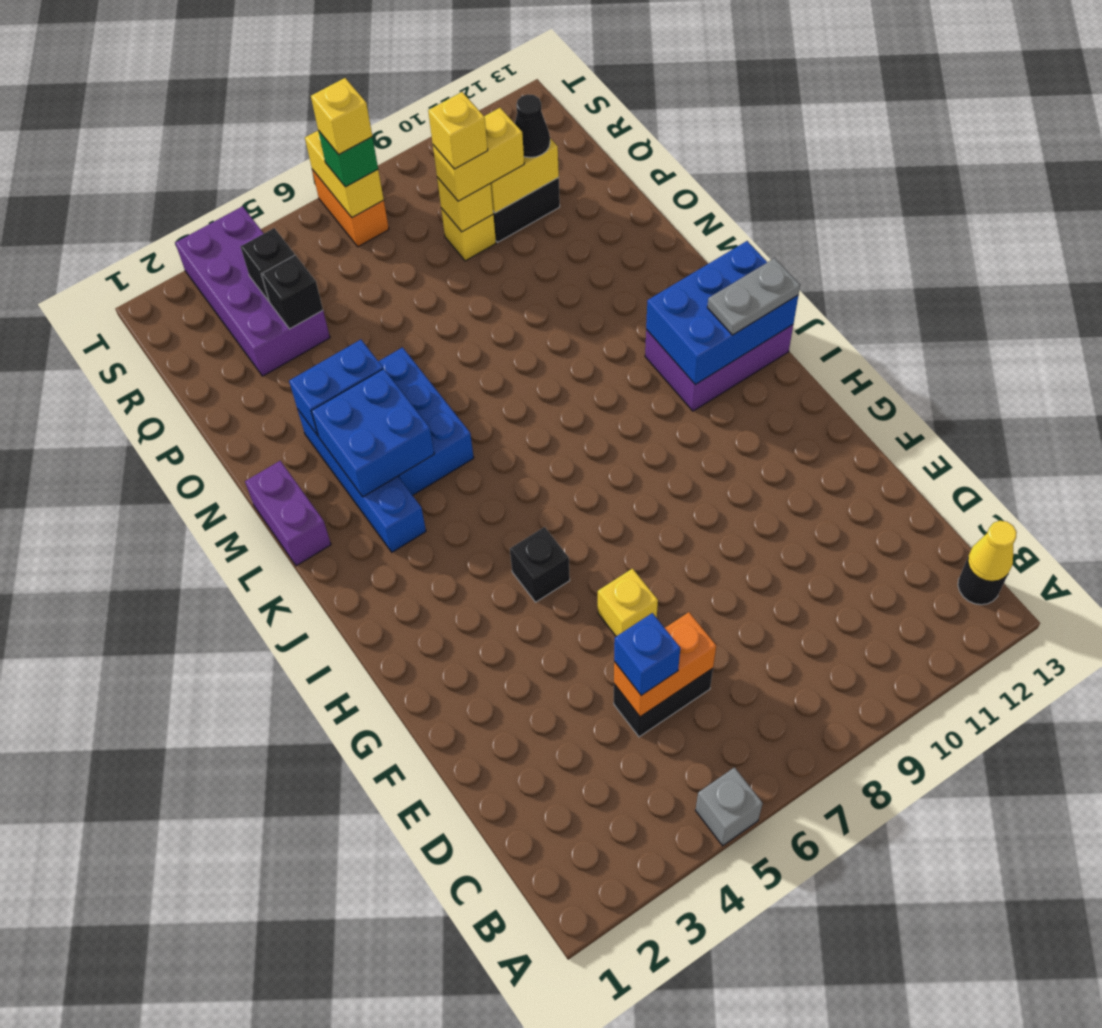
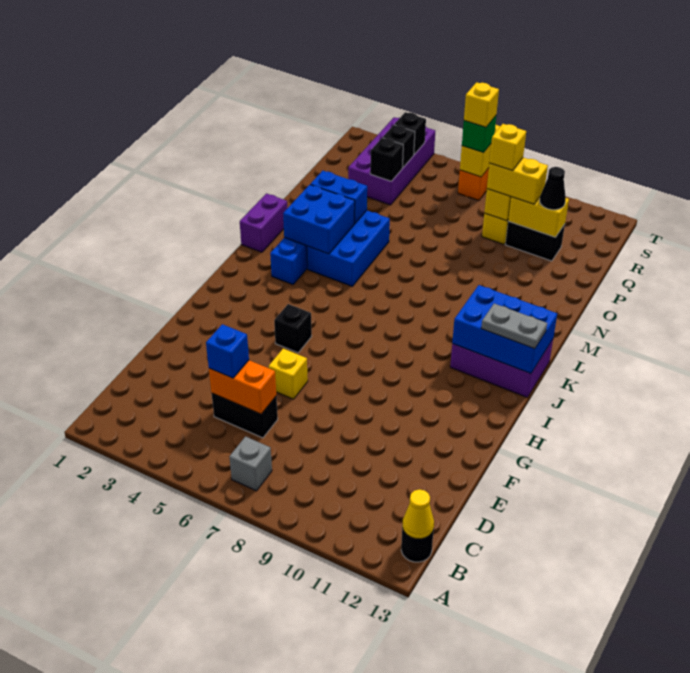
grey 1x1 brick [696,768,763,846] -> grey 1x1 brick moved to [229,437,272,491]
none -> black 1x1 brick [394,112,426,155]

